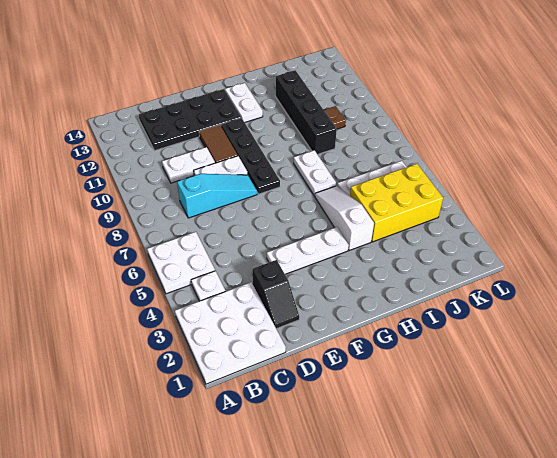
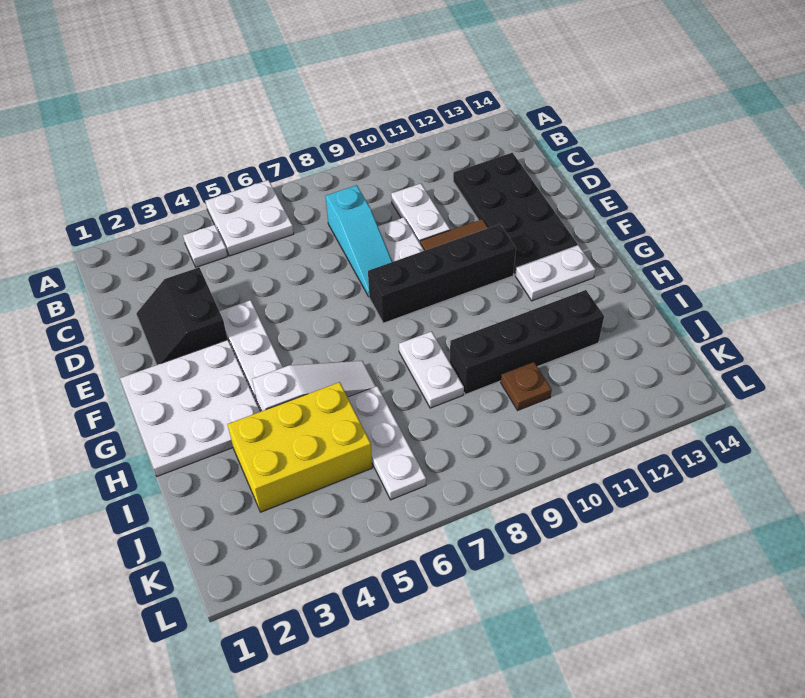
white 3x3 plate [175,282,286,384] -> white 3x3 plate moved to [120,340,260,476]
black 1x2 slope [252,260,299,329] -> black 2x2 slope [136,267,228,365]
black 1x4 plate [221,118,280,194] -> black 1x4 brick [368,224,516,323]
white 1x2 plate [294,150,336,196] -> white 1x2 plate turned to [399,331,464,408]
yellow 2x3 brick [350,164,443,242] -> yellow 2x3 brick turned to [227,382,372,512]

